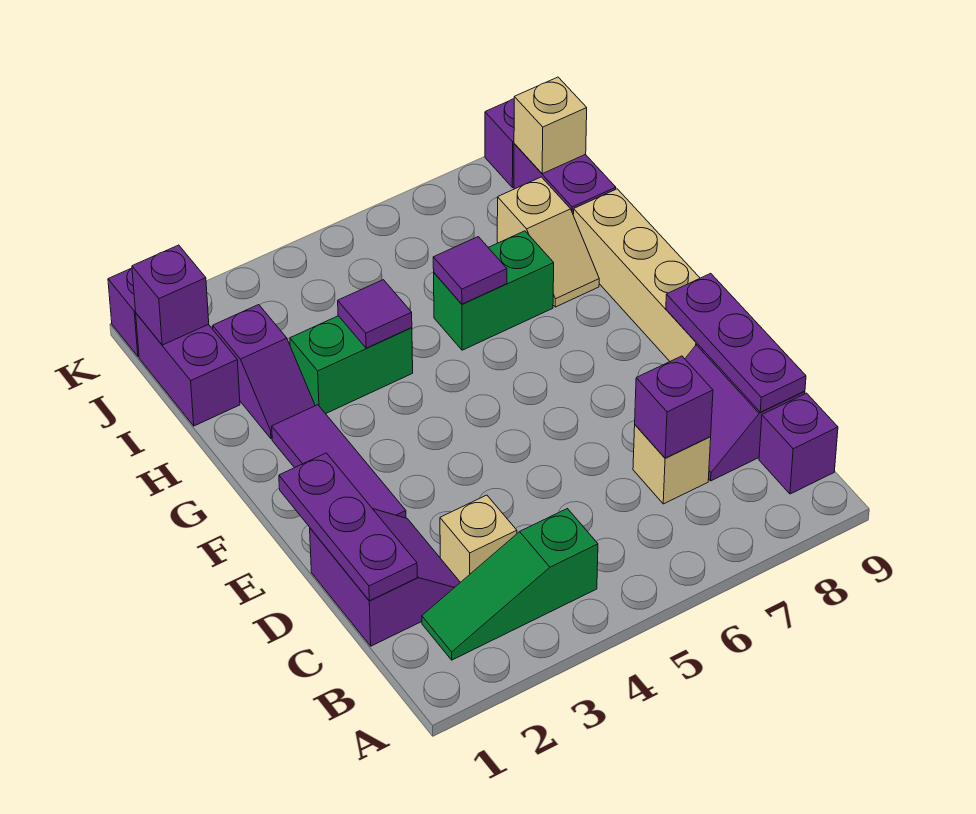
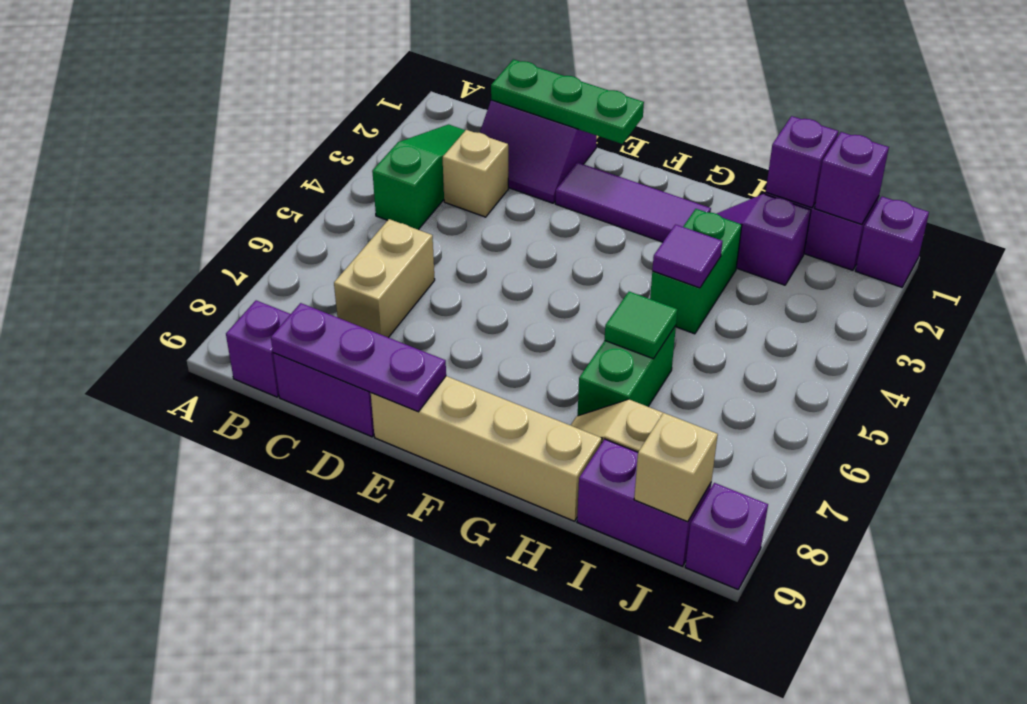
purple 1x3 plate [279,453,417,601] -> green 1x3 plate [491,59,644,144]
tan 1x1 brick [633,425,711,504] -> tan 1x2 brick [334,219,435,338]
purple 1x1 brick [635,356,713,458] -> purple 1x1 brick moved to [766,116,838,208]
purple 1x1 tile [433,237,507,304] -> green 1x1 tile [605,292,677,359]

